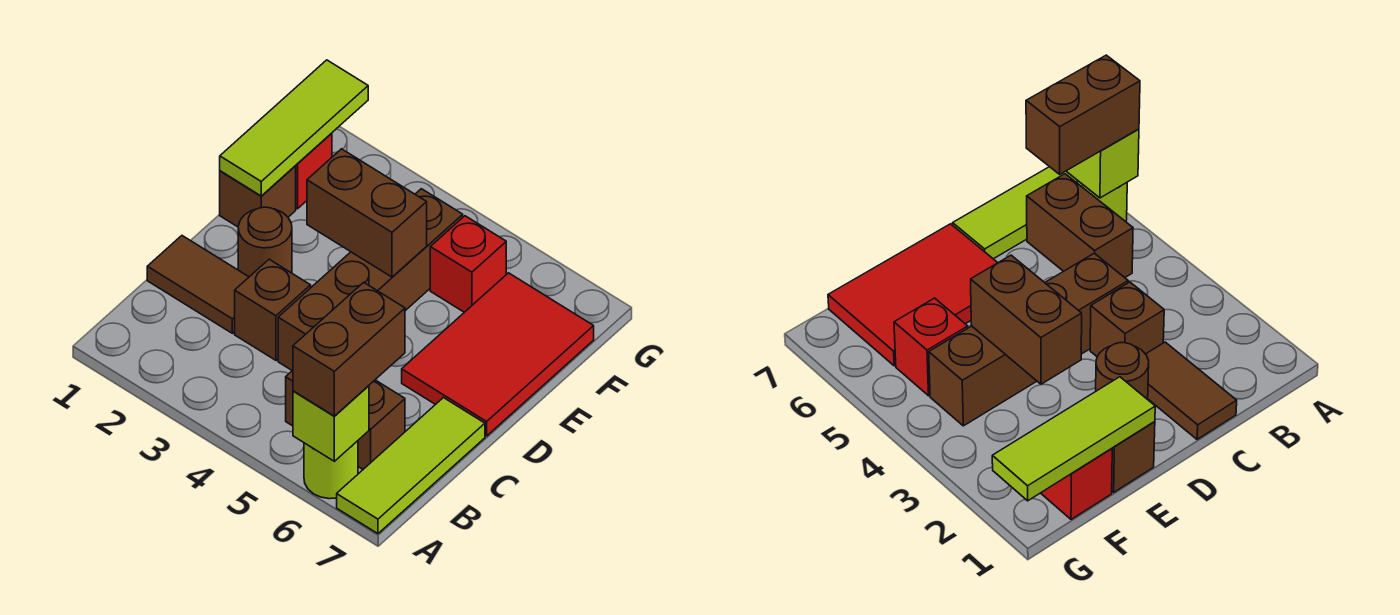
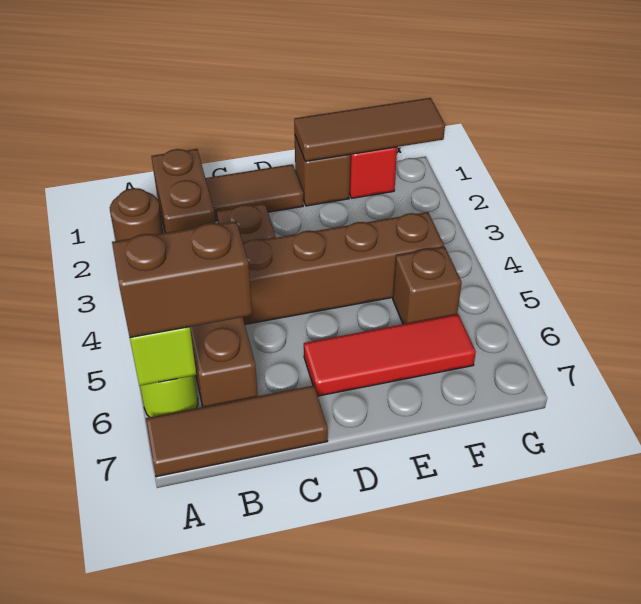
lime 1x3 tile [337,398,485,534] -> brown 1x3 tile [146,385,328,477]
brown 1x2 tile [147,236,249,333] -> brown 1x2 tile turned to [205,164,303,221]
brown 1x1 round brick [238,207,292,277] -> brown 1x1 round brick moved to [110,188,163,241]
red 2x3 tile [402,273,594,436] -> red 1x3 tile [304,314,476,396]
lime 1x3 tile [220,60,368,196] -> brown 1x3 tile [294,98,445,161]
brown 1x2 brick [307,149,427,277] -> brown 1x2 brick moved to [151,149,215,233]
red 1x1 brick [430,216,506,312] -> brown 1x1 brick [393,247,462,324]

